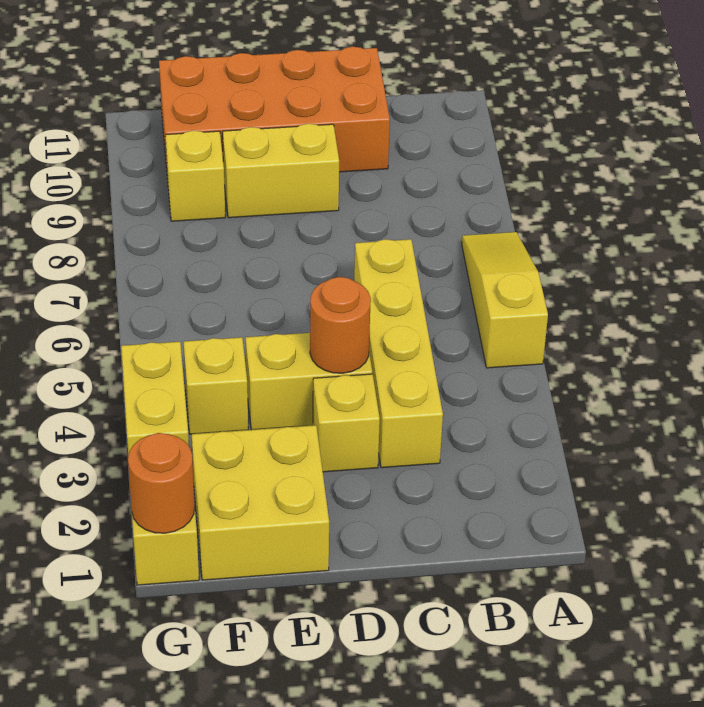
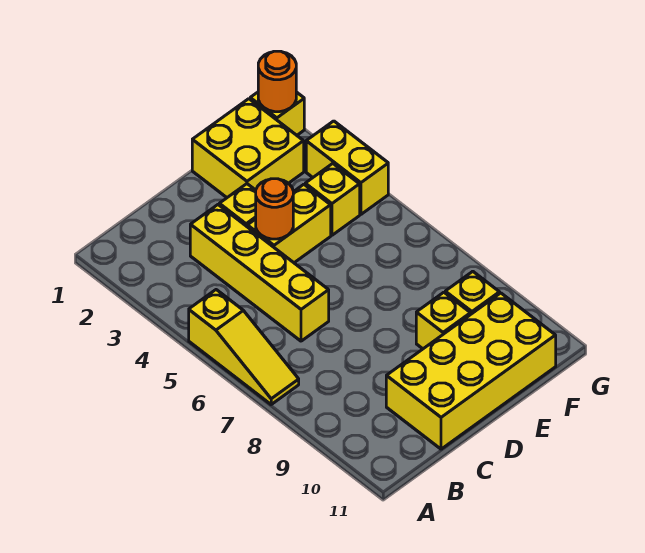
orange 2x4 brick [159,47,390,179] -> yellow 2x4 brick [386,293,556,449]
yellow 1x2 brick [223,124,339,218] -> yellow 1x1 brick [416,292,471,349]

